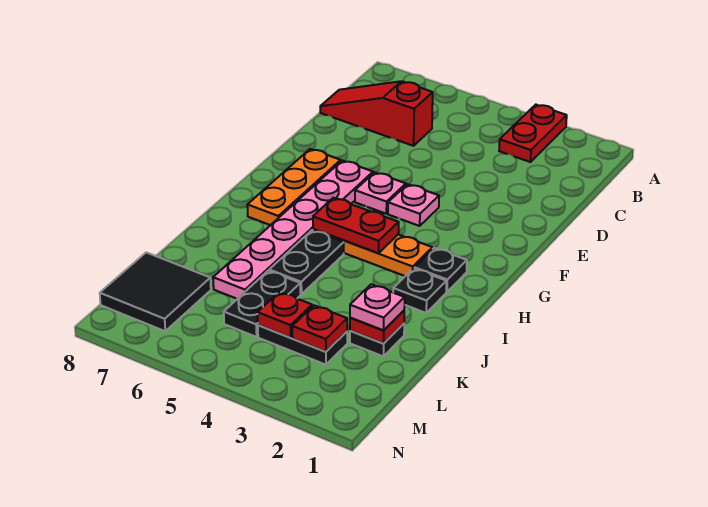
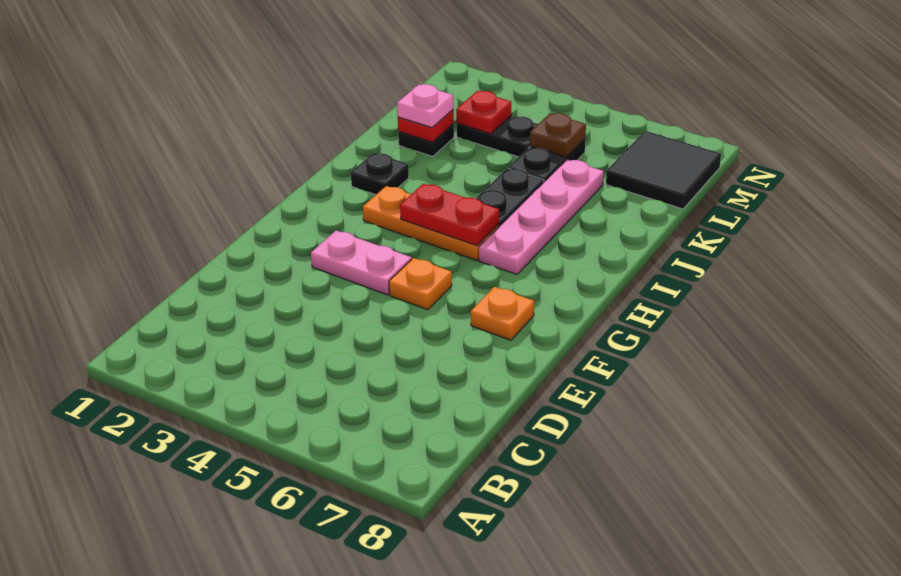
red 1x2 plate [499,105,567,162] -> none
red 1x3 slope [320,81,433,146] -> none
pink 1x1 plate [388,184,439,226] -> pink 1x2 plate [311,231,412,295]
pink 1x1 plate [355,172,406,214] -> orange 1x1 plate [389,258,452,310]
pink 1x6 plate [213,161,373,299] -> pink 1x4 plate [479,160,604,274]
orange 1x3 plate [247,149,341,225] -> orange 1x1 plate [471,287,534,340]
black 1x1 plate [414,248,467,292] -> none
red 1x1 plate [258,292,312,338] -> none
none -> brown 1x1 plate [530,113,586,157]

